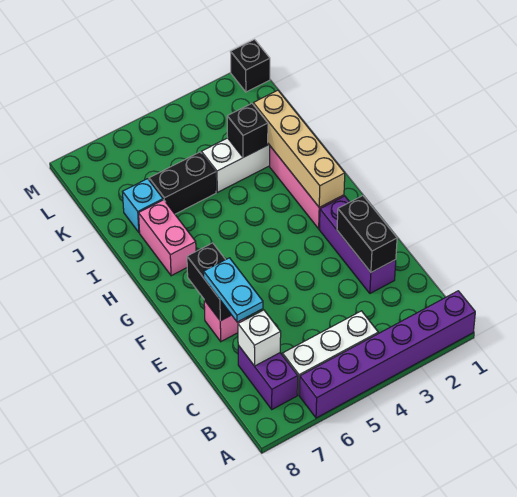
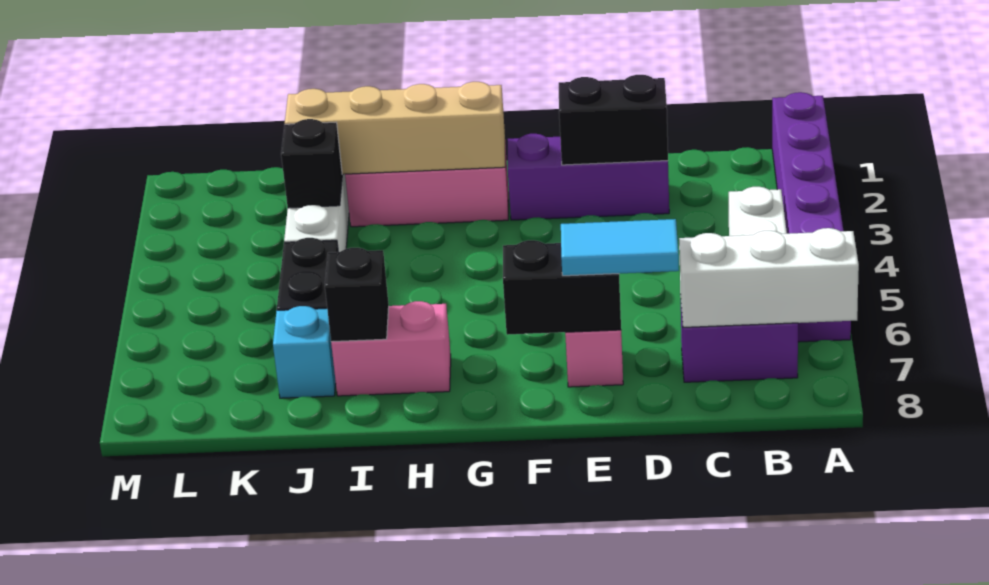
white 1x1 brick [238,310,281,366] -> white 1x3 brick [679,228,859,327]
cyan 1x2 plate [204,258,263,322] -> cyan 1x2 tile [561,219,679,276]
black 1x1 brick [231,40,270,92] -> black 1x1 brick moved to [325,248,389,342]

